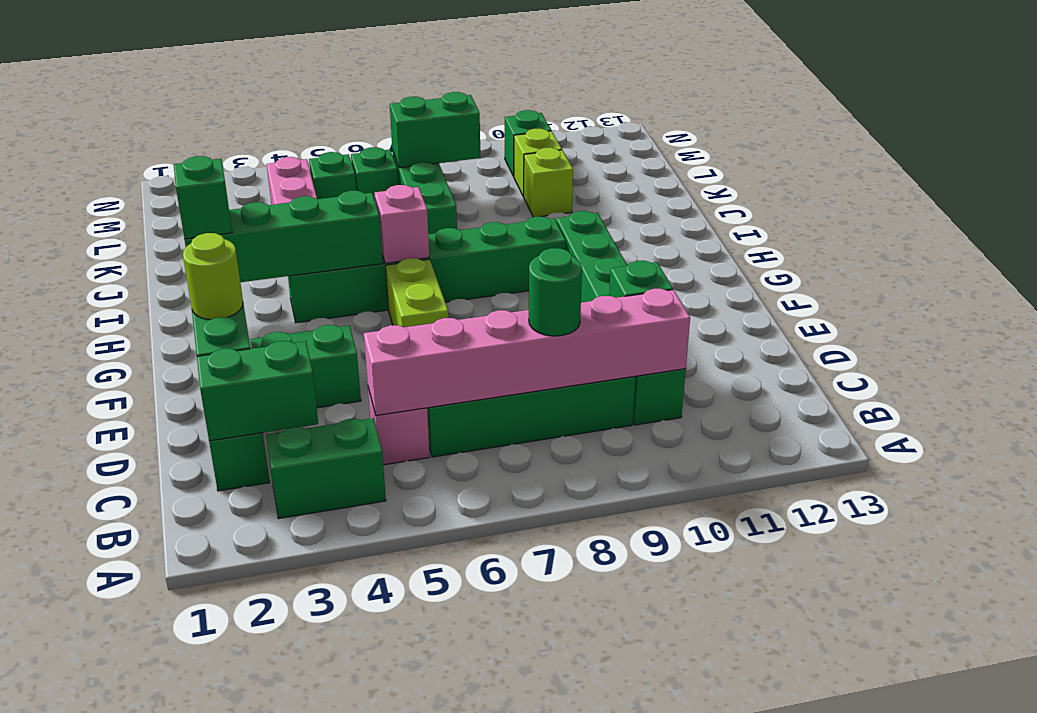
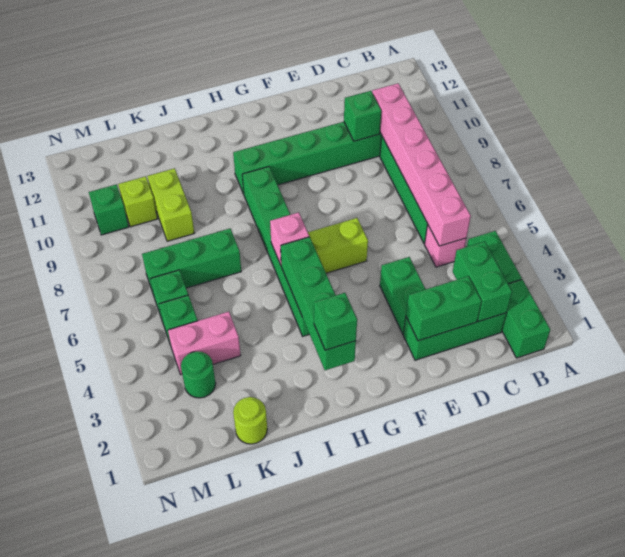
green 1x1 round brick [529,248,582,336] -> green 1x1 round brick moved to [181,351,216,398]
lime 1x1 round brick [183,233,243,320] -> lime 1x1 round brick moved to [233,397,267,444]
lime 1x1 brick [523,148,573,217] -> lime 1x2 brick [147,168,194,241]
green 1x2 brick [390,92,480,168] -> green 1x2 brick moved to [502,279,550,358]

